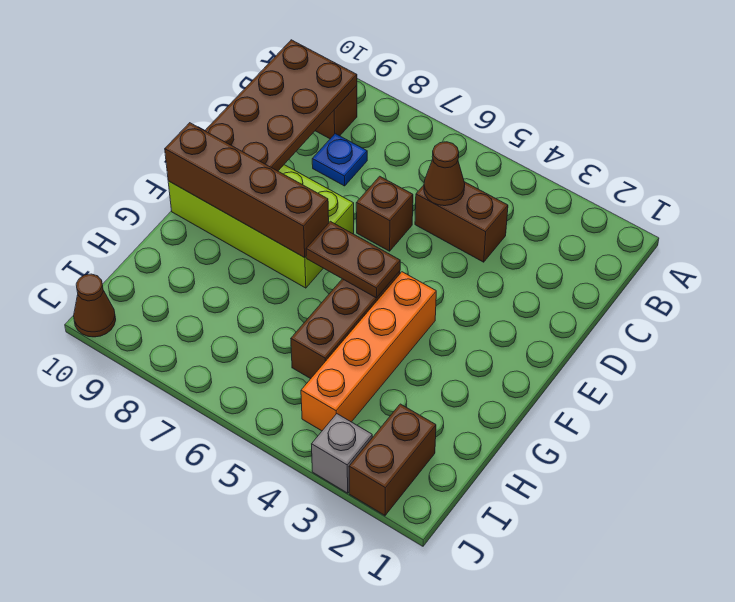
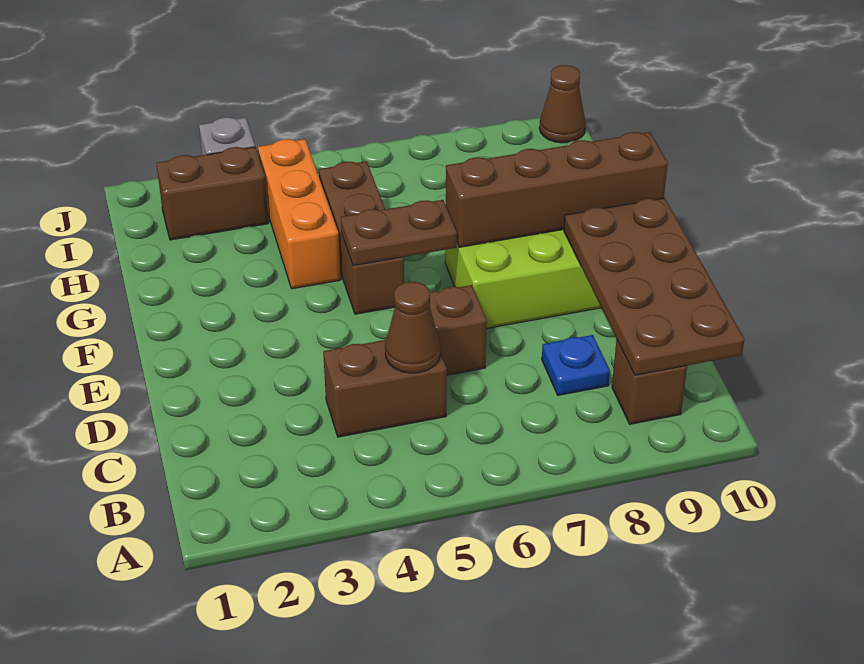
orange 1x4 brick [301,272,436,431] -> orange 1x3 brick [258,139,341,289]
brown 1x2 brick [349,404,436,515] -> brown 1x2 brick turned to [156,147,268,240]

